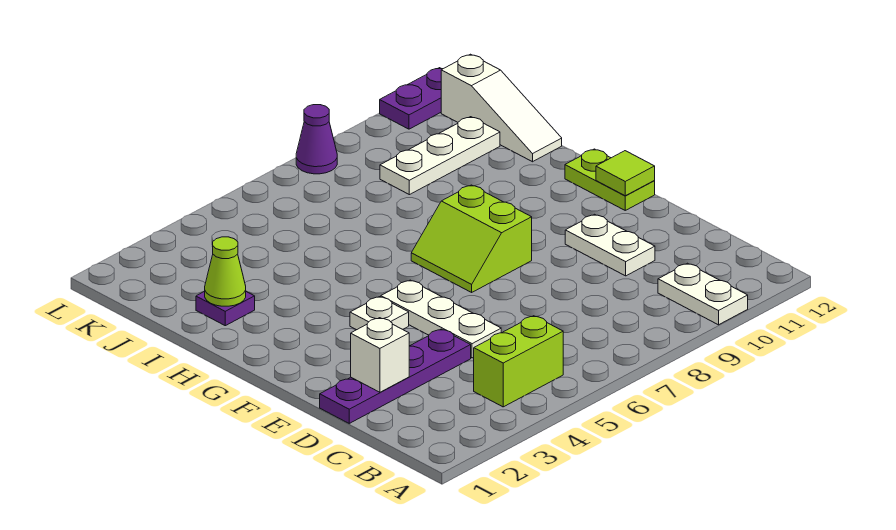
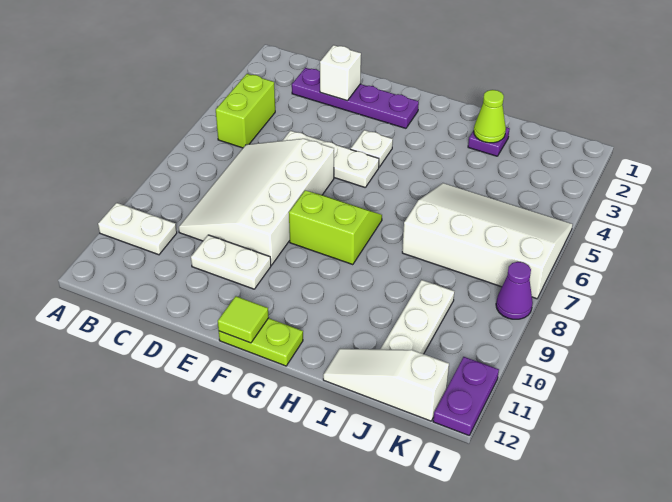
none -> white 3x4 slope [179,139,334,265]
purple 1x4 plate [320,329,471,423] -> purple 1x4 plate turned to [292,68,419,128]
none -> white 3x4 slope [402,183,573,299]

